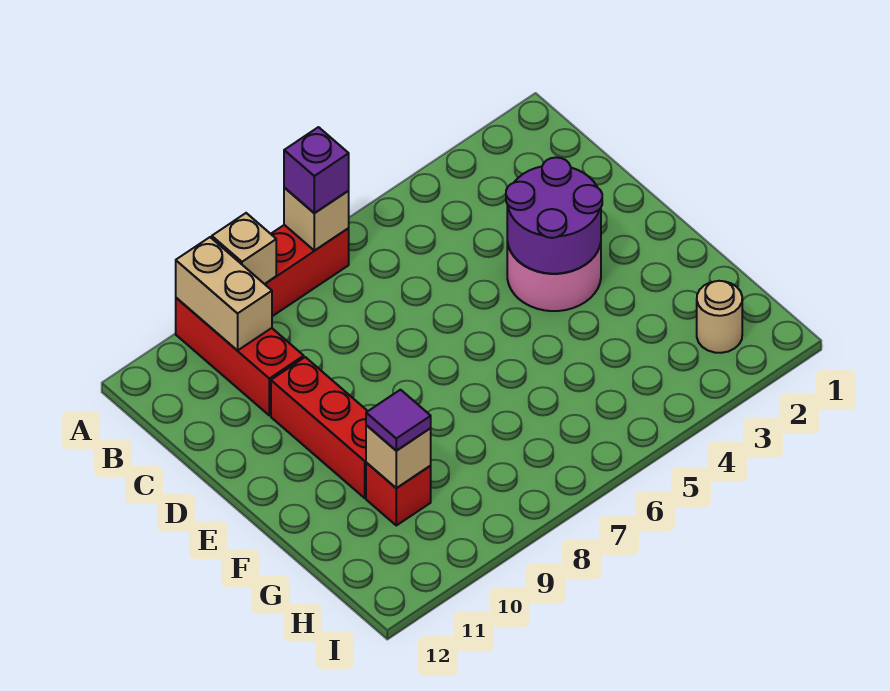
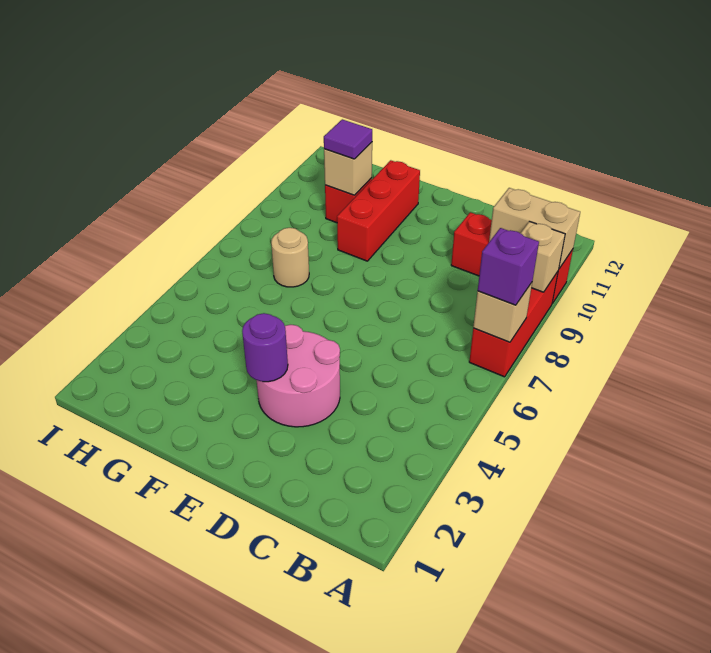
purple 2x2 round brick [506,157,602,274] -> purple 1x1 round brick [242,313,288,382]
red 1x3 brick [271,357,368,498] -> red 1x3 brick turned to [337,160,420,261]
tan 1x1 round brick [697,281,742,353] -> tan 1x1 round brick moved to [271,228,309,287]

